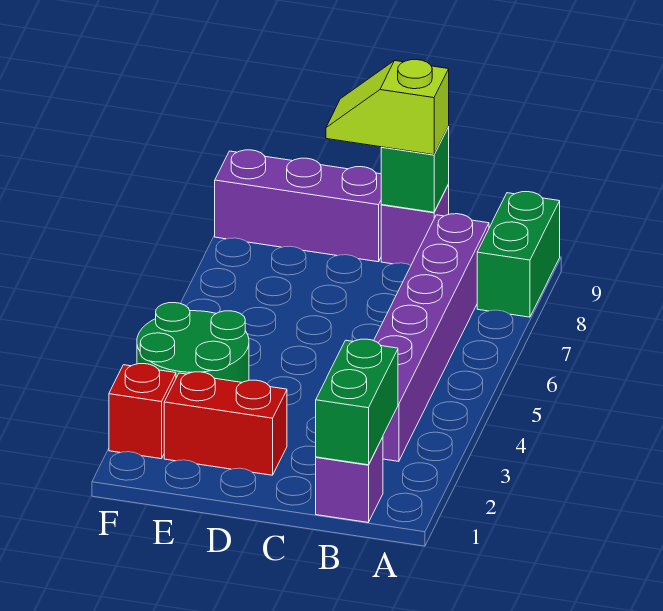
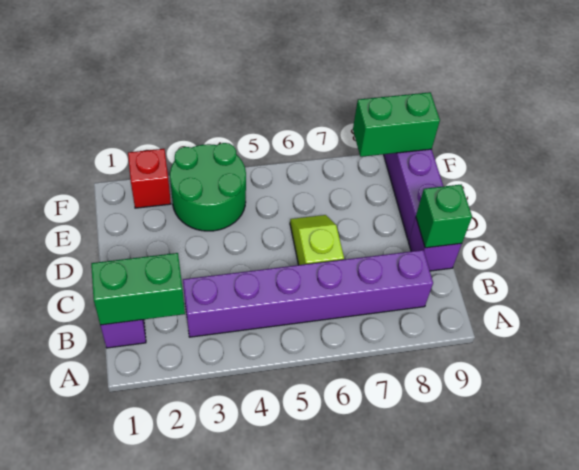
green 1x2 brick [477,192,560,317] -> green 1x2 brick moved to [353,92,440,157]
lime 1x2 slope [326,60,449,155] -> lime 1x2 slope moved to [290,215,344,265]
red 1x2 brick [164,372,287,475] -> none

